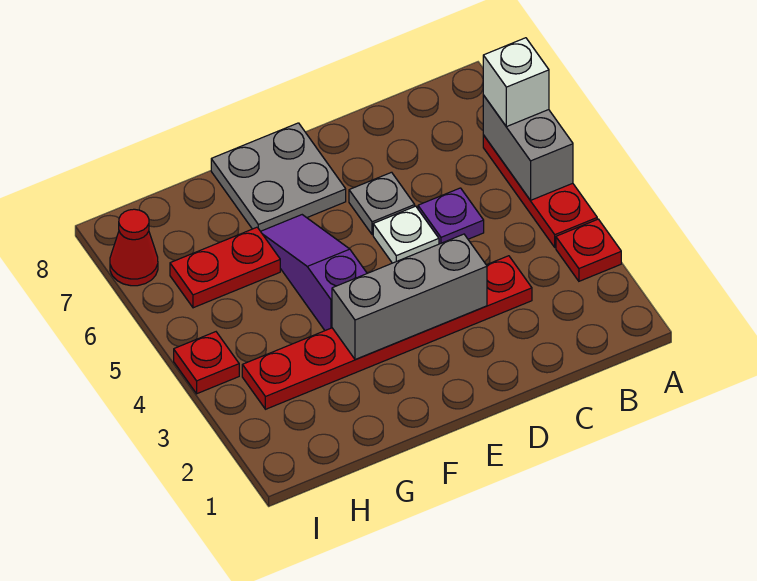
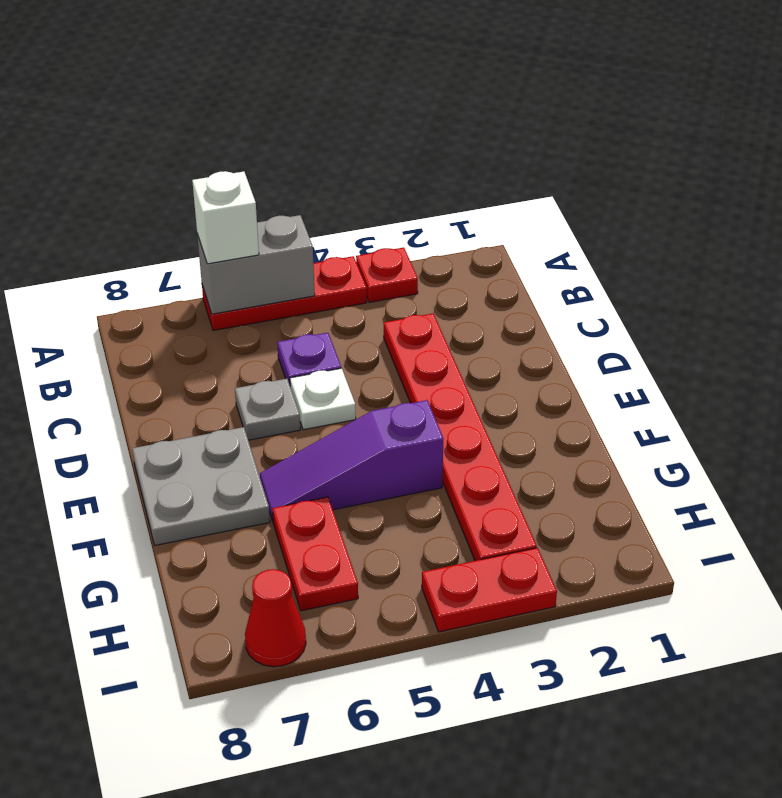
grey 1x3 brick [332,234,487,359] -> none
red 1x1 plate [174,332,239,394] -> red 1x2 plate [422,548,557,632]

